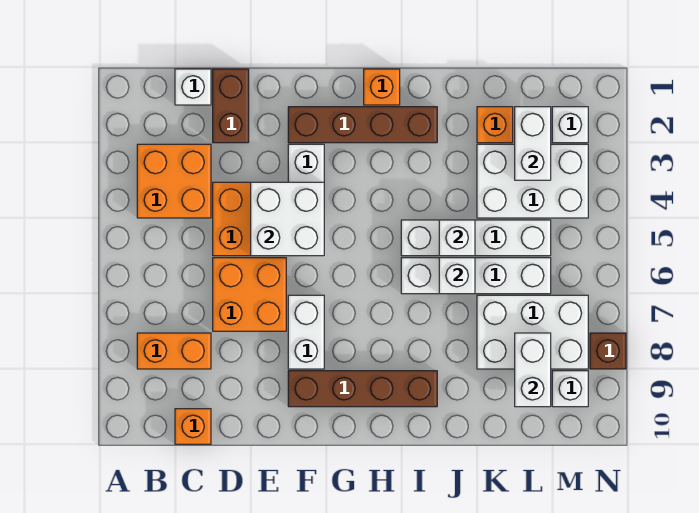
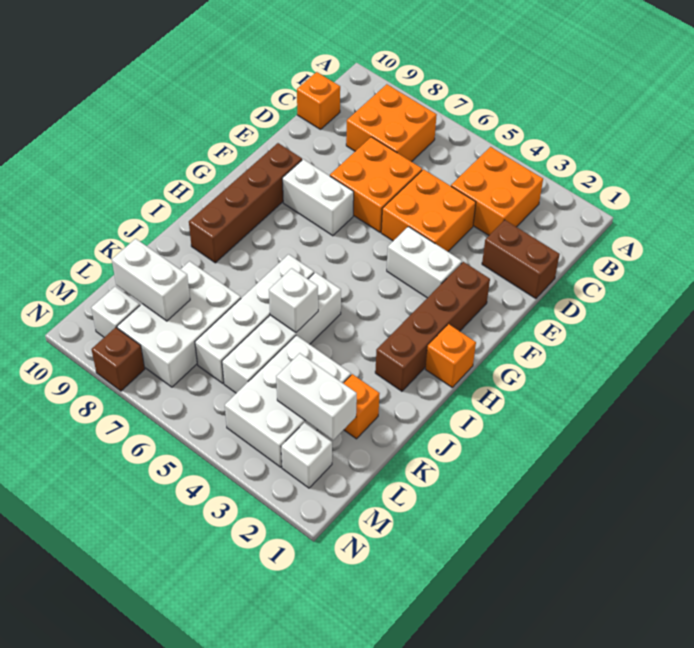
orange 1x2 brick [137,333,211,369] -> orange 2x2 brick [346,84,437,162]
white 1x1 brick [175,69,211,105] -> none
white 2x2 brick [251,182,324,256] -> none
white 1x1 brick [439,258,475,294] -> none

